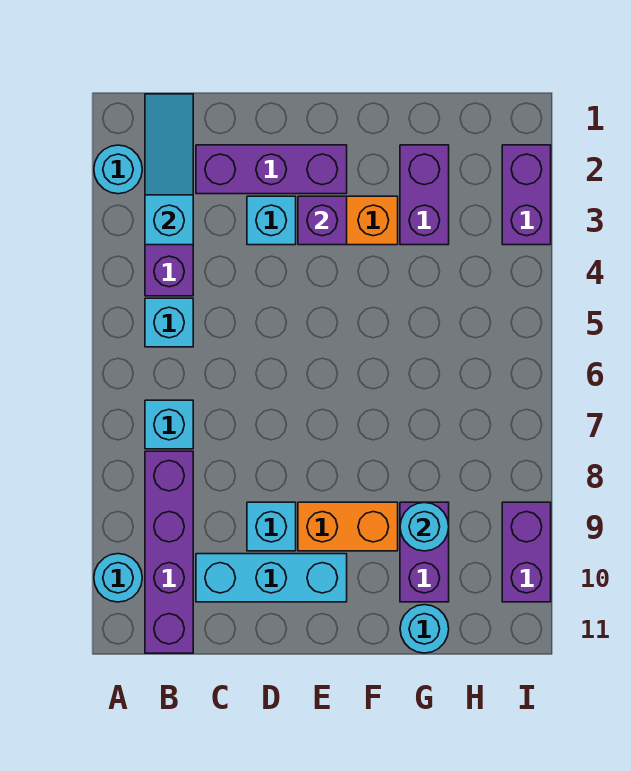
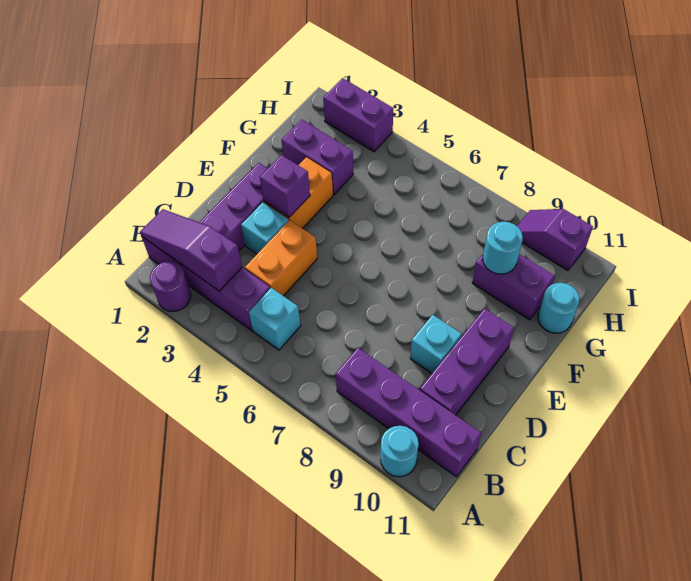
cyan 1x1 round brick [94,145,142,194] -> purple 1x1 round brick [150,262,191,312]
cyan 1x3 slope [145,94,193,245] -> purple 1x3 slope [140,209,242,291]
cyan 1x1 brick [145,400,193,449] -> none
cyan 1x3 brick [196,554,347,602] -> purple 1x3 brick [420,309,514,415]
orange 1x2 brick [298,502,398,551] -> orange 1x2 brick moved to [245,220,317,296]
purple 1x2 brick [502,502,551,602] -> purple 1x2 slope [517,209,593,271]

